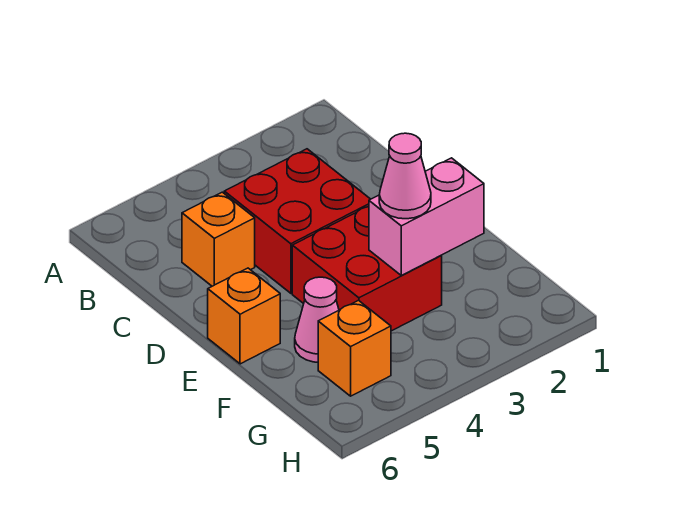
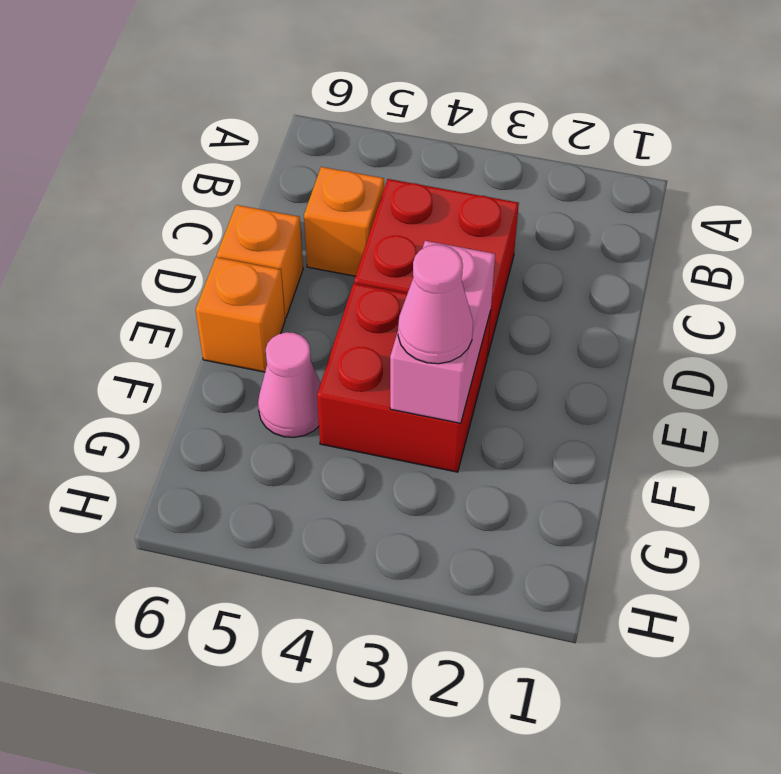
pink 1x2 brick [369,158,484,275] -> pink 1x2 brick turned to [390,241,495,423]
orange 1x1 brick [318,300,391,396] -> orange 1x1 brick moved to [217,205,303,318]

